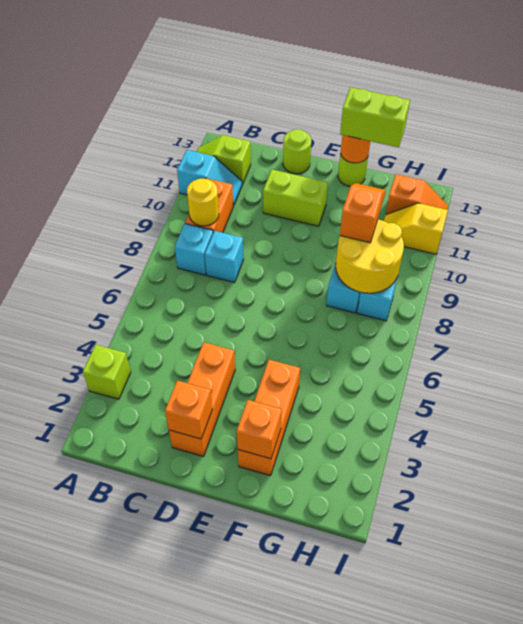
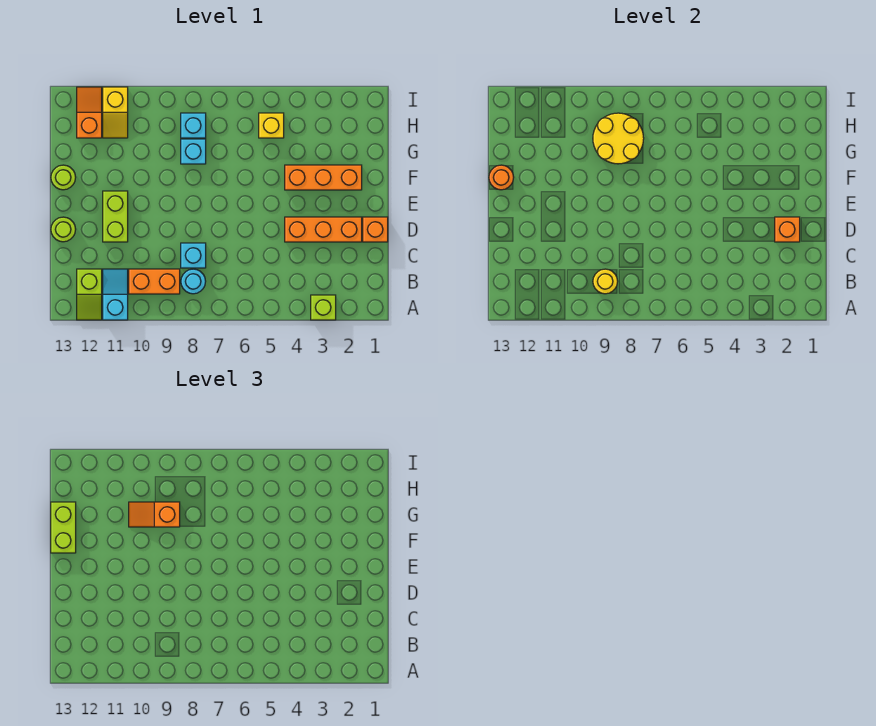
cyan 1x1 brick [175,224,213,275] -> cyan 1x1 round brick [181,269,206,294]
orange 1x1 brick [237,400,282,459] -> orange 1x1 brick moved to [363,217,388,242]
none -> yellow 1x1 brick [259,113,284,138]

